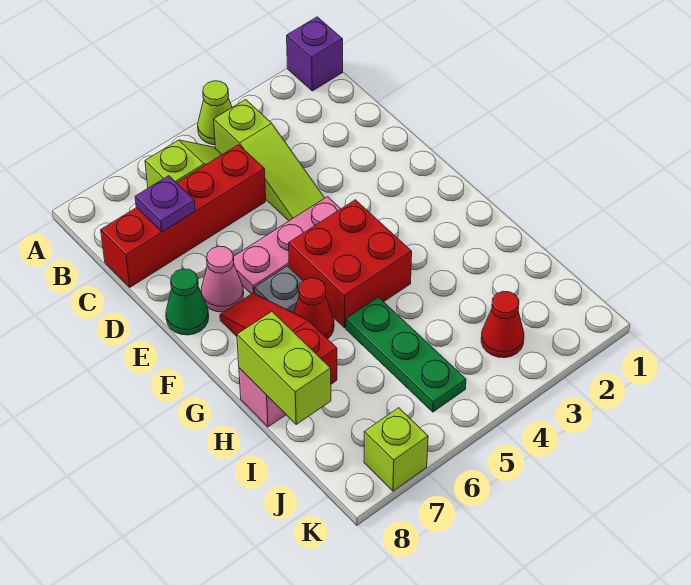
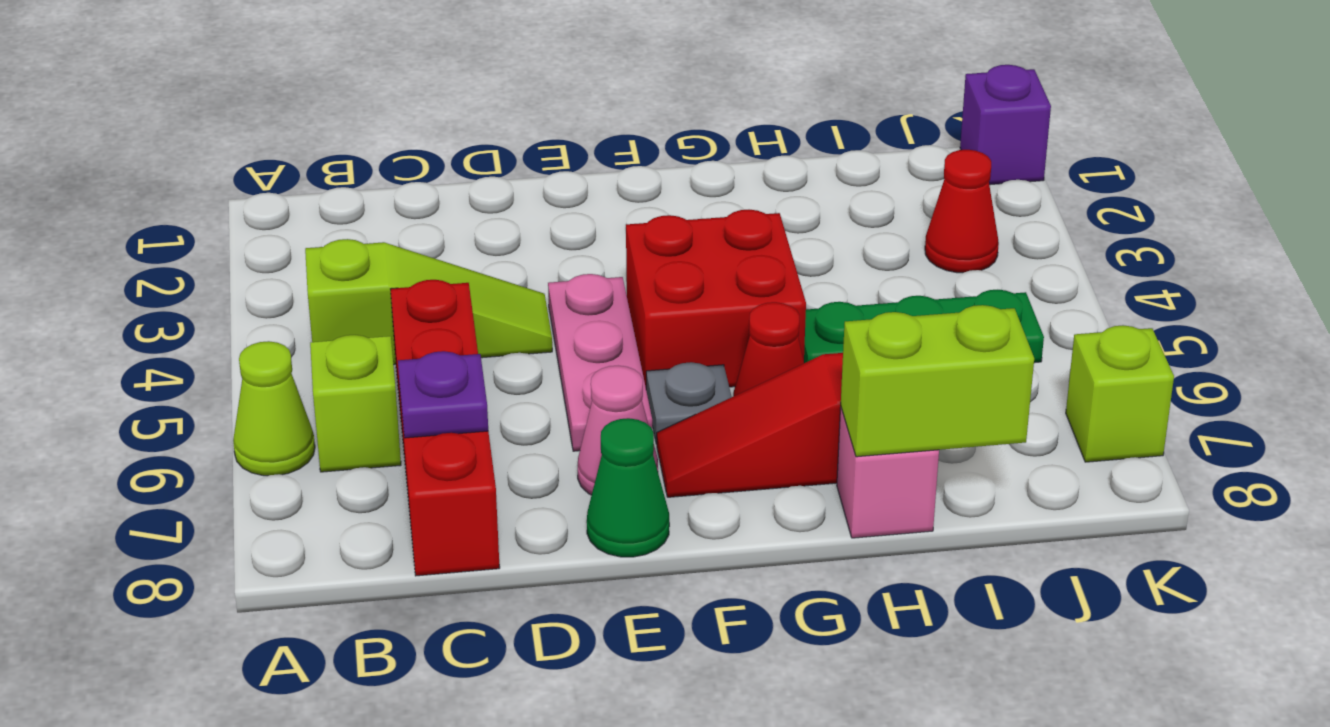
purple 1x1 brick [287,17,343,91] -> purple 1x1 brick moved to [960,65,1051,185]
lime 1x1 cone [198,81,232,145] -> lime 1x1 cone moved to [233,341,315,476]

